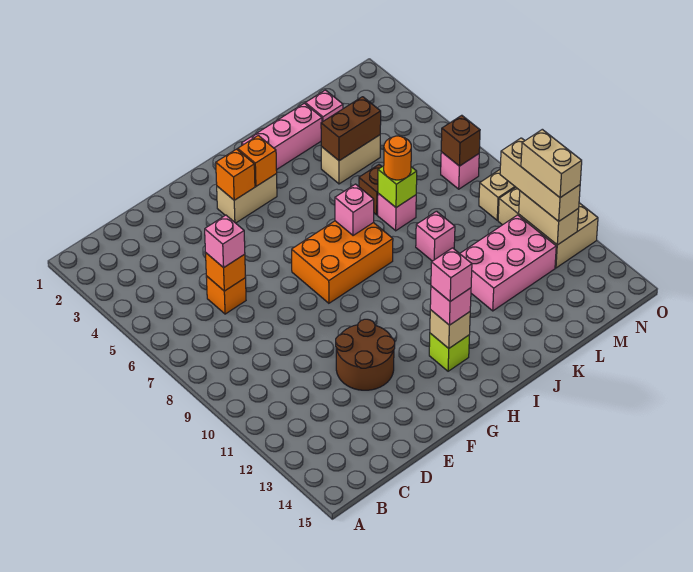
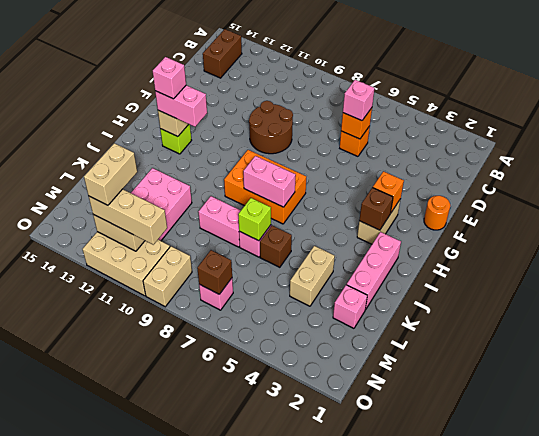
brown 2x2 round brick [336,319,395,390] -> brown 2x2 round brick moved to [249,101,293,154]
orange 2x3 brick [292,221,393,303] -> orange 2x3 brick turned to [224,150,306,224]
orange 1x1 brick [238,135,277,186] -> brown 1x1 brick [359,188,393,230]
pink 1x1 brick [430,286,471,325] -> pink 1x2 brick [155,85,207,127]
pink 1x1 brick [335,184,374,236] -> pink 1x2 brick [243,156,296,207]
brown 1x2 brick [321,97,381,161] -> brown 1x2 brick moved to [203,29,242,78]
orange 1x1 round brick [384,136,411,180] -> orange 1x1 round brick moved to [424,196,450,230]
pink 1x1 brick [416,211,455,261] -> pink 1x2 brick [199,196,241,247]
tan 1x2 brick [521,129,582,198] -> tan 1x2 brick turned to [84,143,137,205]

